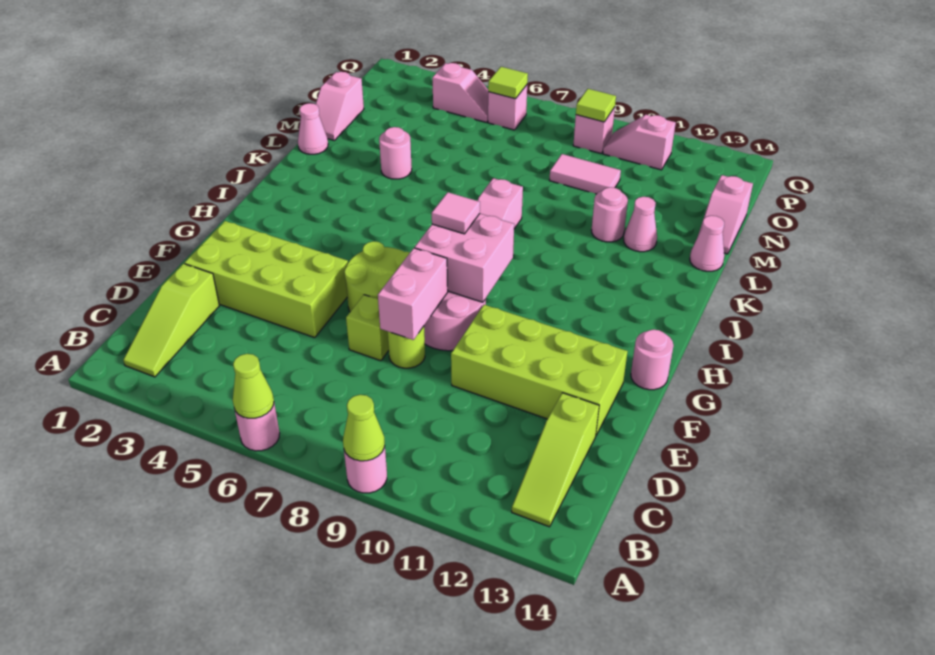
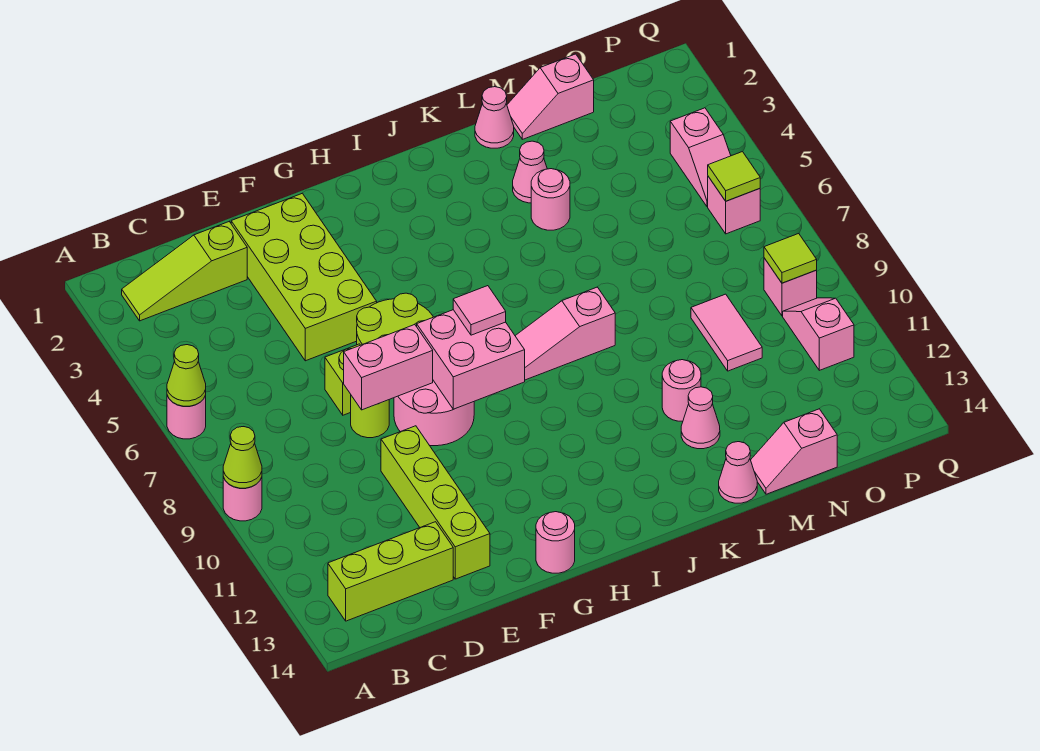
lime 1x3 slope [512,393,599,527] -> lime 1x3 brick [328,522,453,621]
lime 2x4 brick [451,305,628,435] -> lime 1x4 brick [381,426,490,579]
none -> pink 1x1 cone [513,141,547,203]

